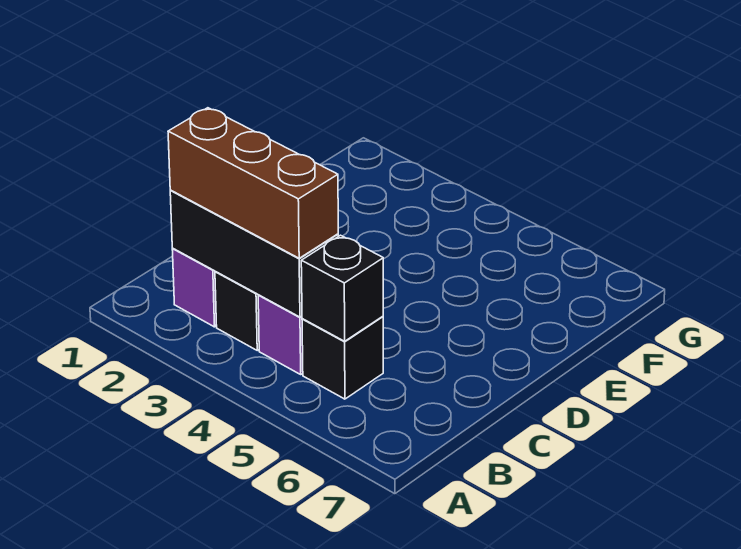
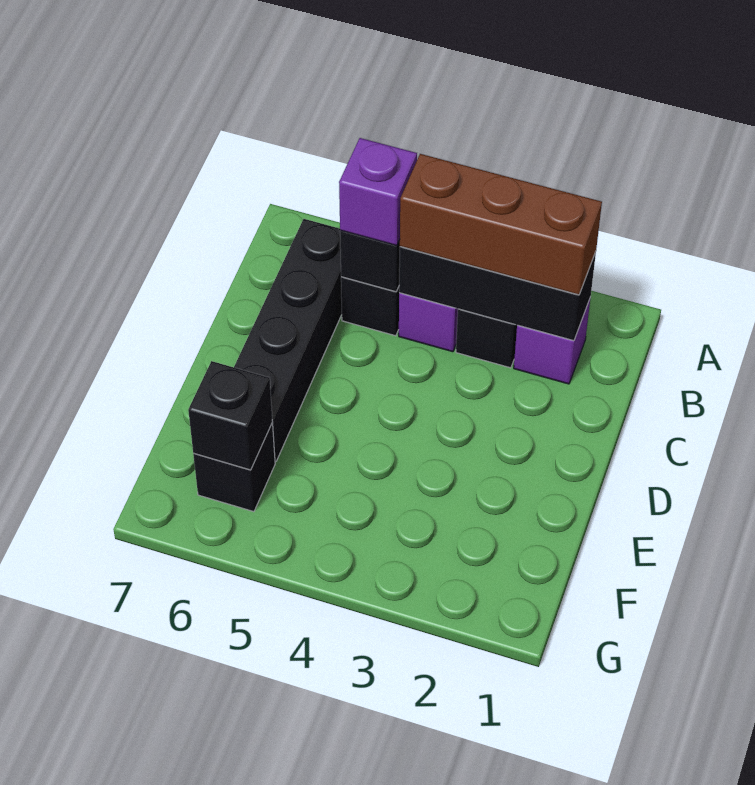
none -> purple 1x1 brick [339,138,417,246]
none -> black 1x4 brick [234,219,342,462]
none -> black 1x1 brick [193,423,275,512]
none -> black 1x1 brick [188,361,273,470]

